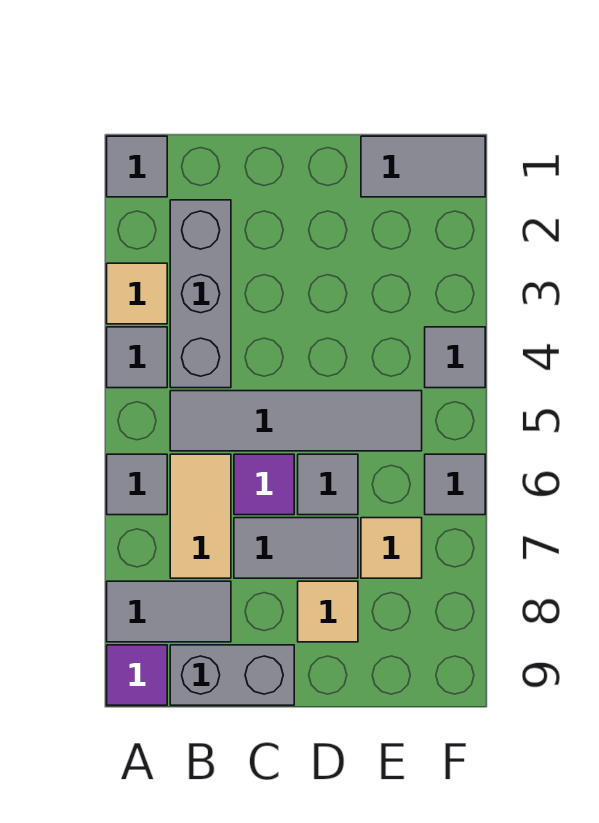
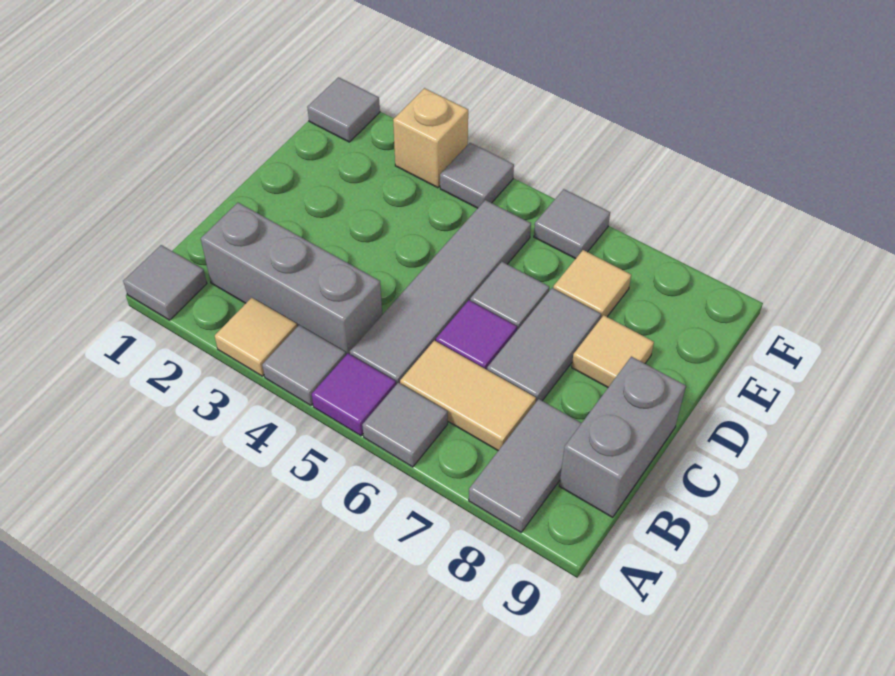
purple 1x1 tile [107,645,167,705] -> purple 1x1 tile moved to [312,354,396,436]
grey 1x2 tile [361,136,485,197] -> grey 1x1 tile [307,77,380,142]
none -> tan 1x1 brick [393,88,468,188]

